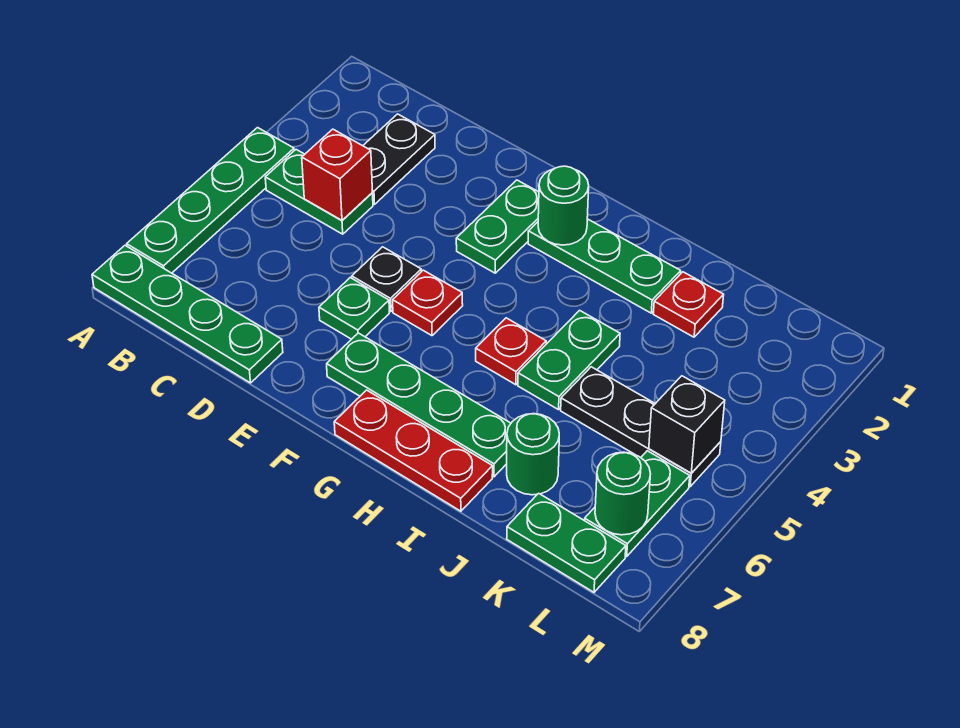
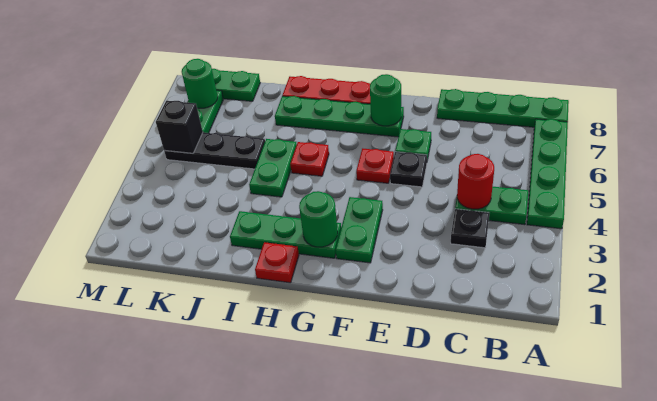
black 1x2 plate [363,114,435,204] -> black 1x1 plate [451,209,489,248]
red 1x1 brick [302,129,372,220] -> red 1x1 round brick [457,154,494,209]
red 1x1 plate [653,272,724,337] -> red 1x1 plate moved to [255,242,299,283]
green 1x1 round brick [507,414,559,495] -> green 1x1 round brick moved to [370,74,401,126]

